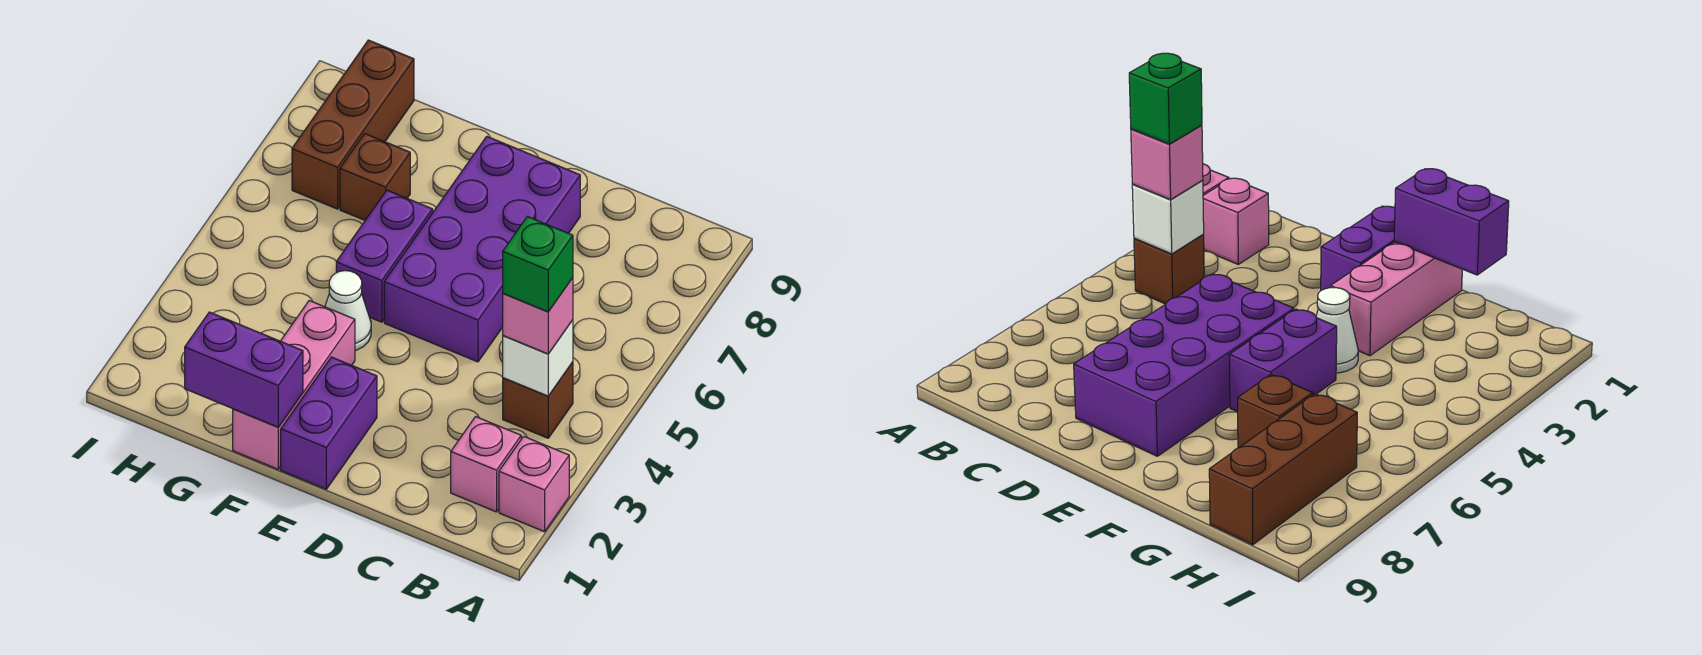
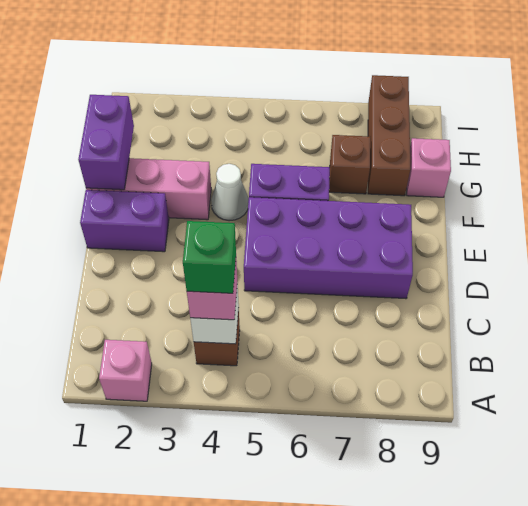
pink 1x1 brick [451,417,521,512] -> pink 1x1 brick moved to [407,138,451,197]
brown 1x3 brick [292,40,414,209] -> brown 1x3 brick turned to [368,75,410,196]

